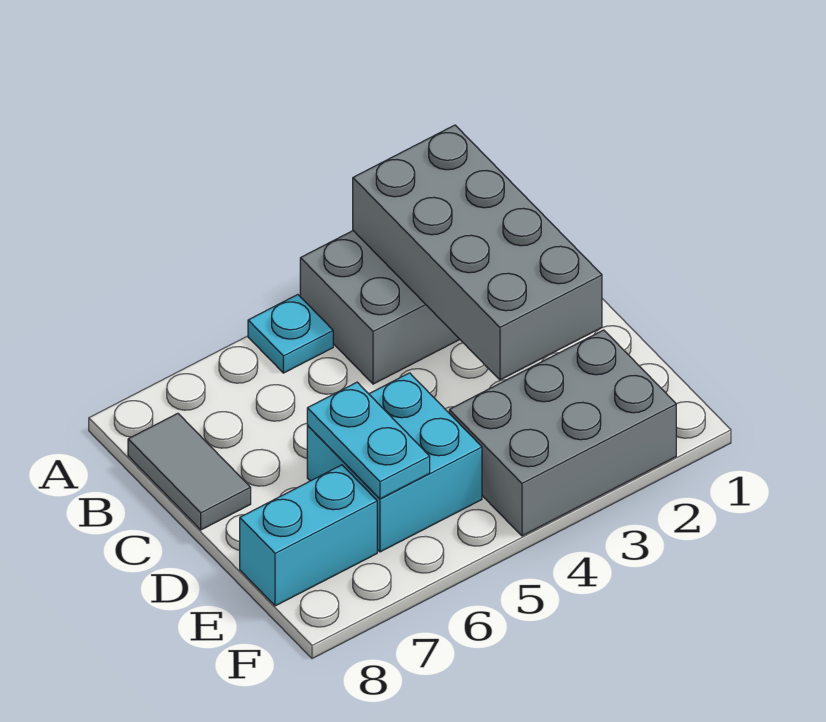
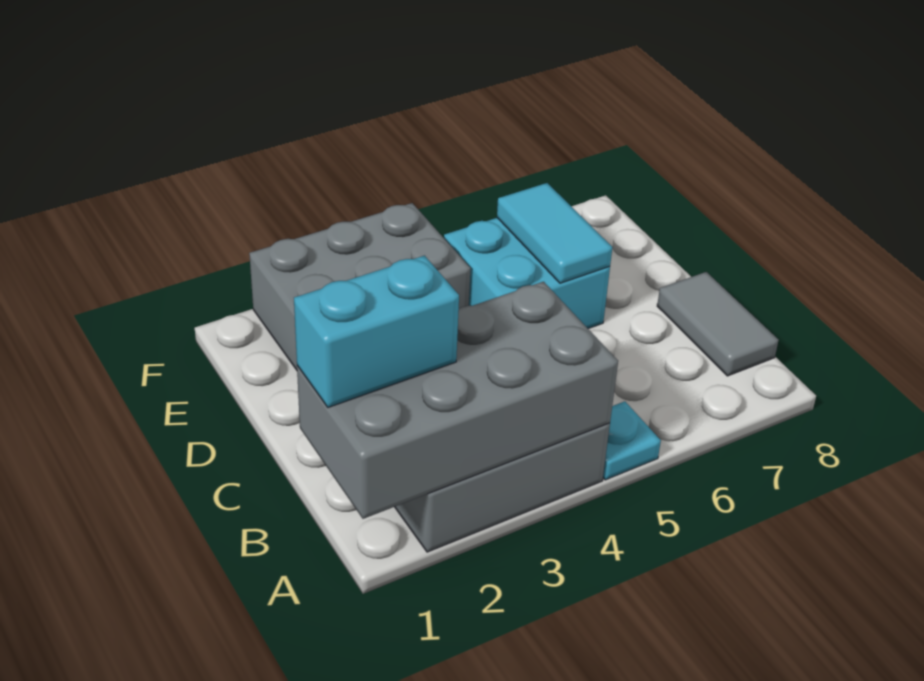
grey 2x4 brick [353,125,602,380] -> grey 2x4 brick turned to [297,282,618,519]
cyan 1x2 plate [307,382,430,499] -> cyan 1x2 tile [497,183,612,283]
cyan 1x2 brick [240,465,377,606] -> cyan 1x2 brick moved to [294,256,459,407]

